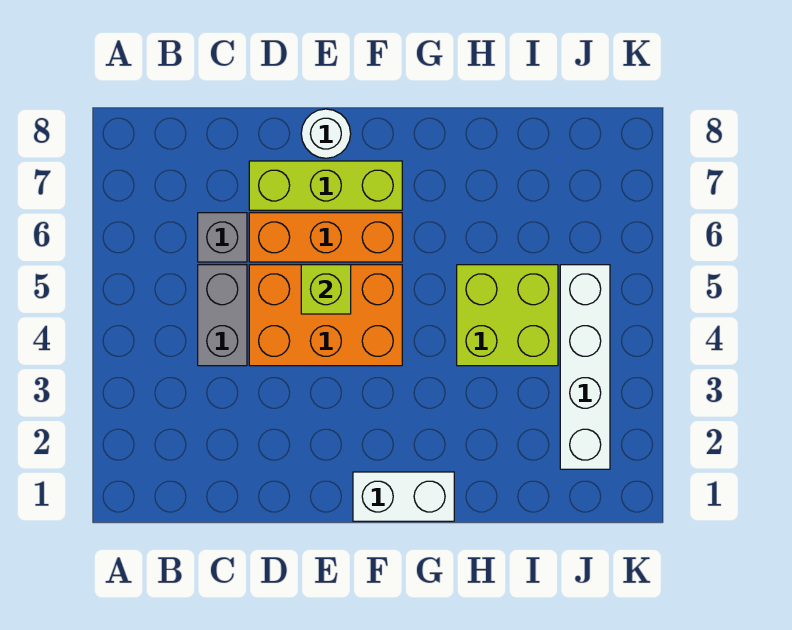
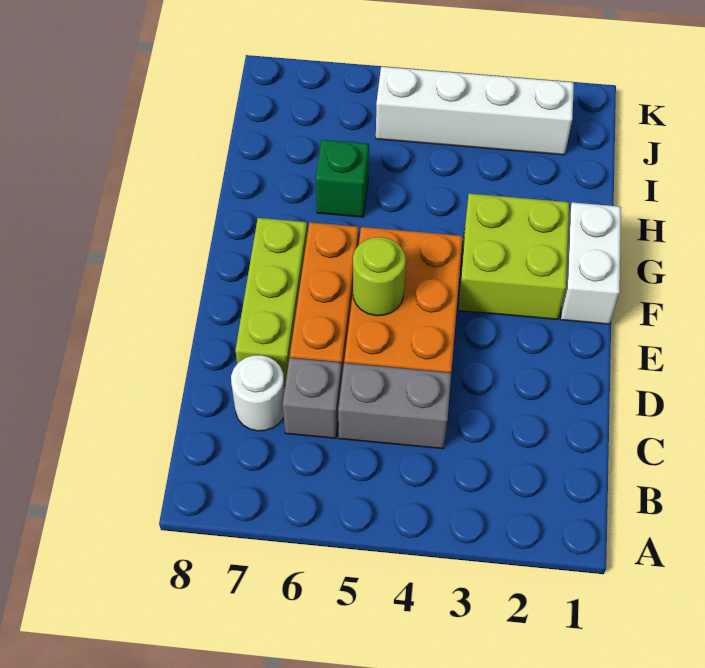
lime 1x1 brick [301,265,351,314] -> lime 1x1 round brick [353,237,406,316]
white 1x1 round brick [301,109,351,158] -> white 1x1 round brick moved to [231,355,285,431]
lime 2x2 brick [457,265,558,366] -> lime 2x2 brick moved to [458,194,569,320]
none -> green 1x1 brick [316,140,369,217]

